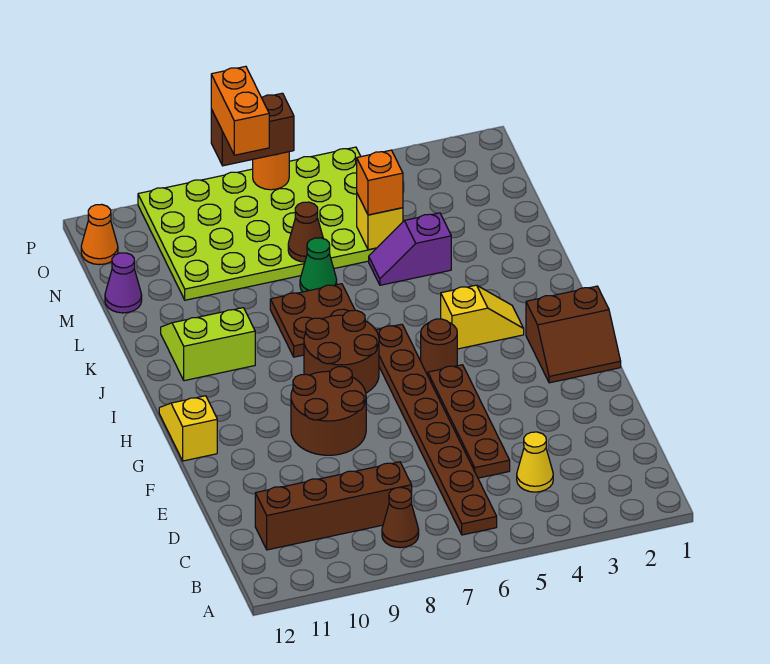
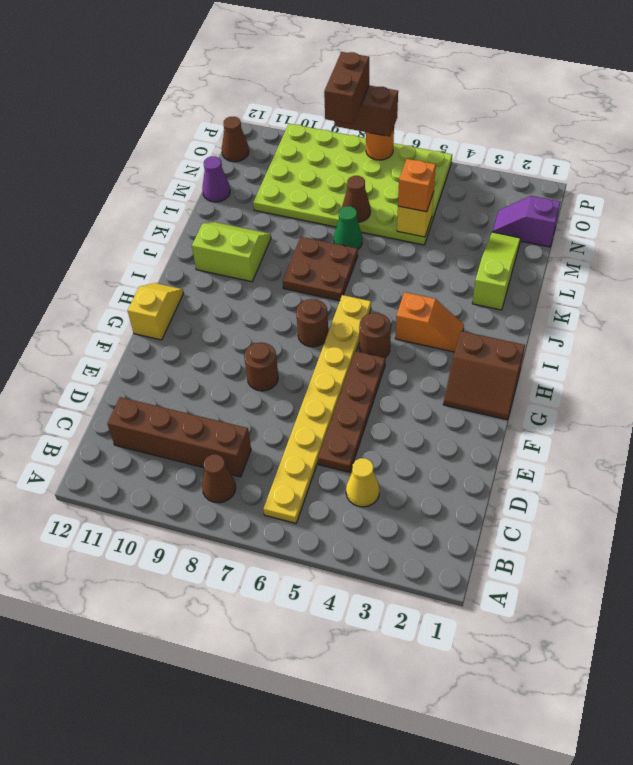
brown 1x8 plate [376,324,497,535] -> yellow 1x8 plate [263,295,371,523]
brown 2x2 round brick [291,367,366,455] -> brown 1x1 round brick [244,342,278,391]
brown 2x2 round brick [304,310,379,393] -> brown 1x1 round brick [296,299,328,347]
yellow 1x2 slope [441,285,524,349] -> orange 1x2 slope [395,292,464,352]
none -> lime 1x3 slope [472,232,521,310]
purple 1x2 slope [369,213,451,285] -> purple 1x2 slope moved to [492,196,560,247]
orange 1x2 brick [211,66,269,155] -> brown 1x2 brick [324,52,369,124]
orange 1x1 cone [81,204,118,265] -> brown 1x1 cone [222,117,249,162]

